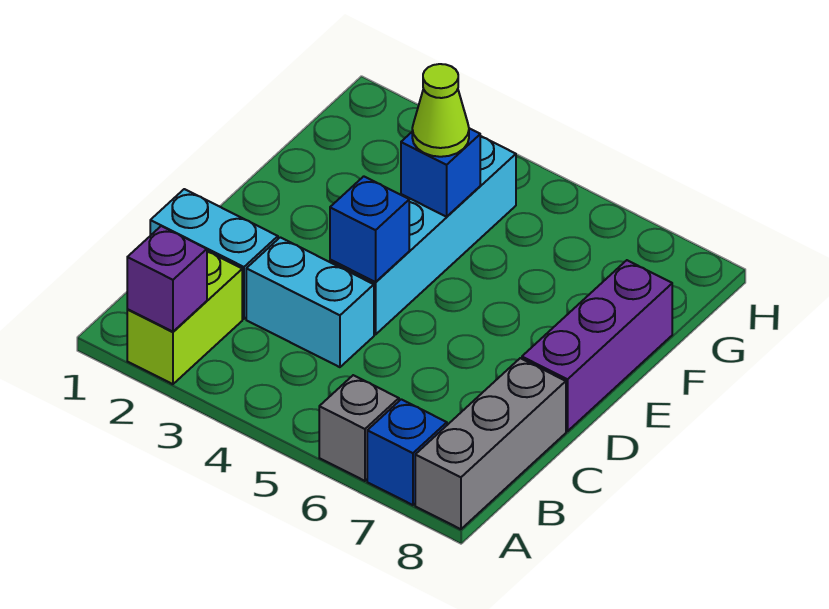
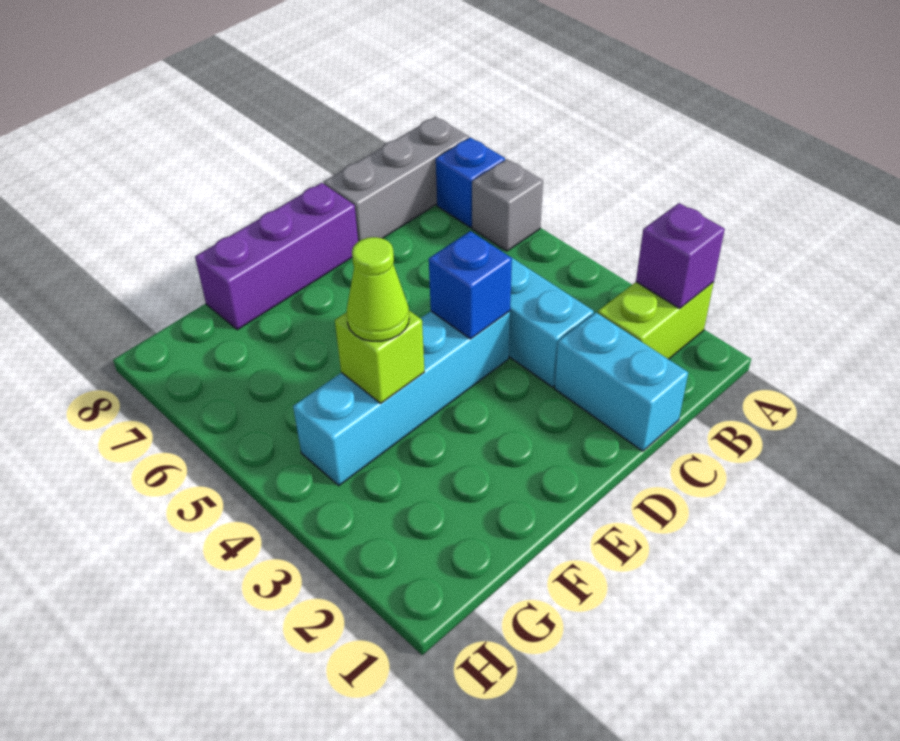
blue 1x1 brick [401,128,480,217] -> lime 1x1 brick [335,311,424,403]

